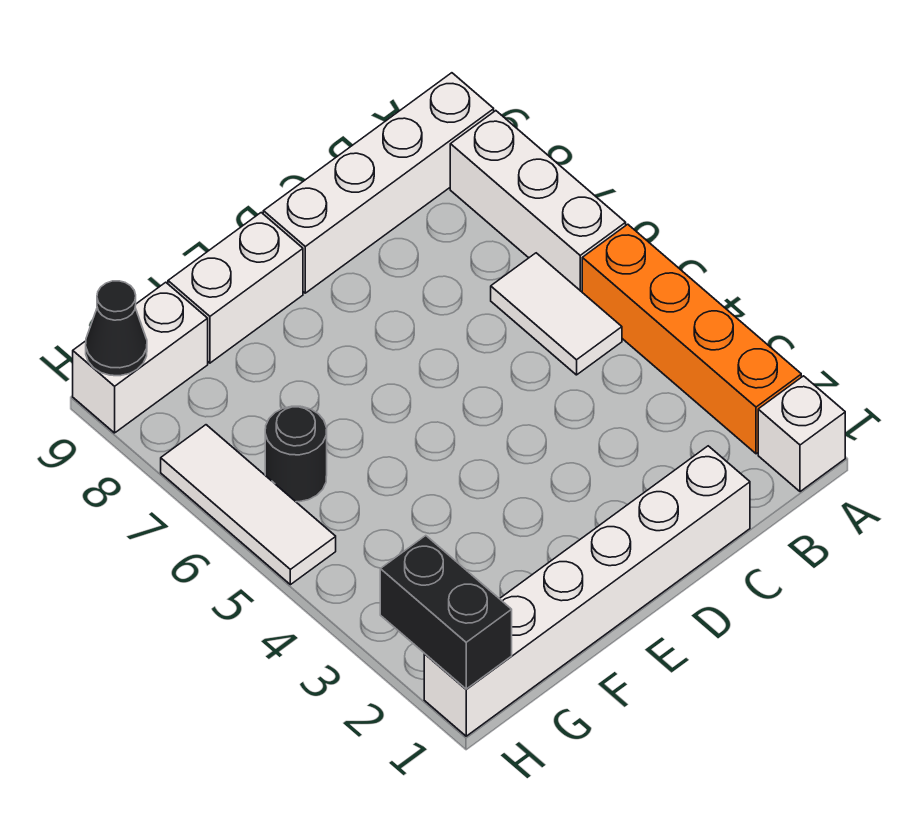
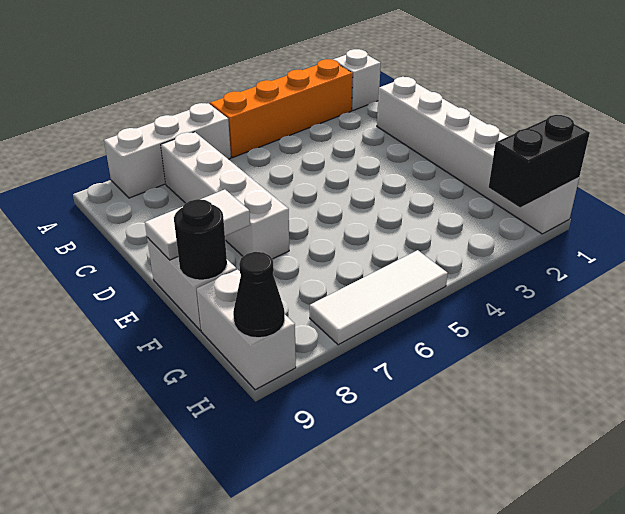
white 1x4 brick [263,73,494,293] -> white 1x4 brick moved to [161,132,289,259]
white 1x2 tile [491,253,622,375] -> white 1x2 tile moved to [145,189,250,260]
black 1x1 round brick [265,406,327,502] -> black 1x1 round brick moved to [174,199,227,280]

